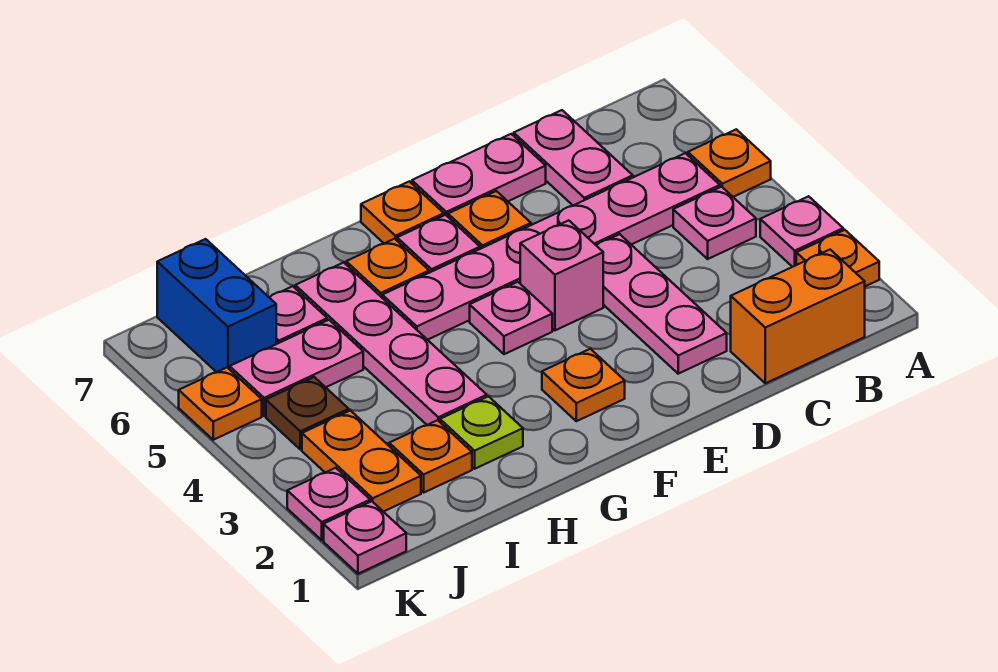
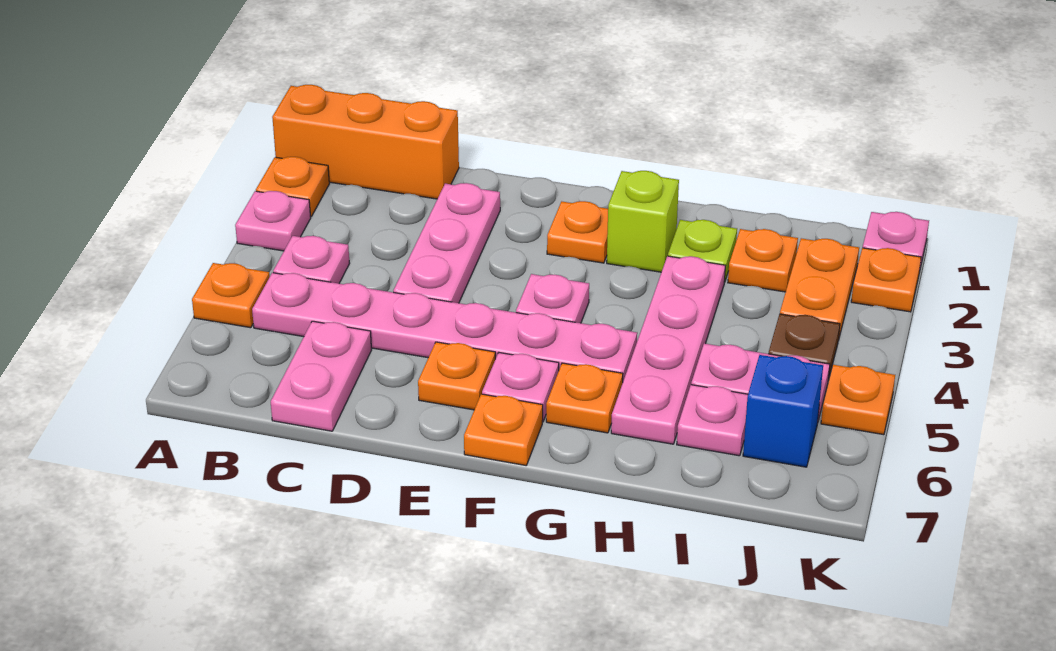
orange 1x2 brick [731,250,865,383] -> orange 1x3 brick [272,85,459,199]
pink 1x2 plate [412,134,546,217] -> none
pink 1x1 brick [520,220,603,330] -> none
none -> lime 1x1 brick [607,171,679,272]
blue 1x2 brick [157,239,276,372] -> blue 1x1 brick [743,355,823,467]
pink 1x1 plate [287,468,370,540] -> orange 1x1 plate [851,248,921,312]

